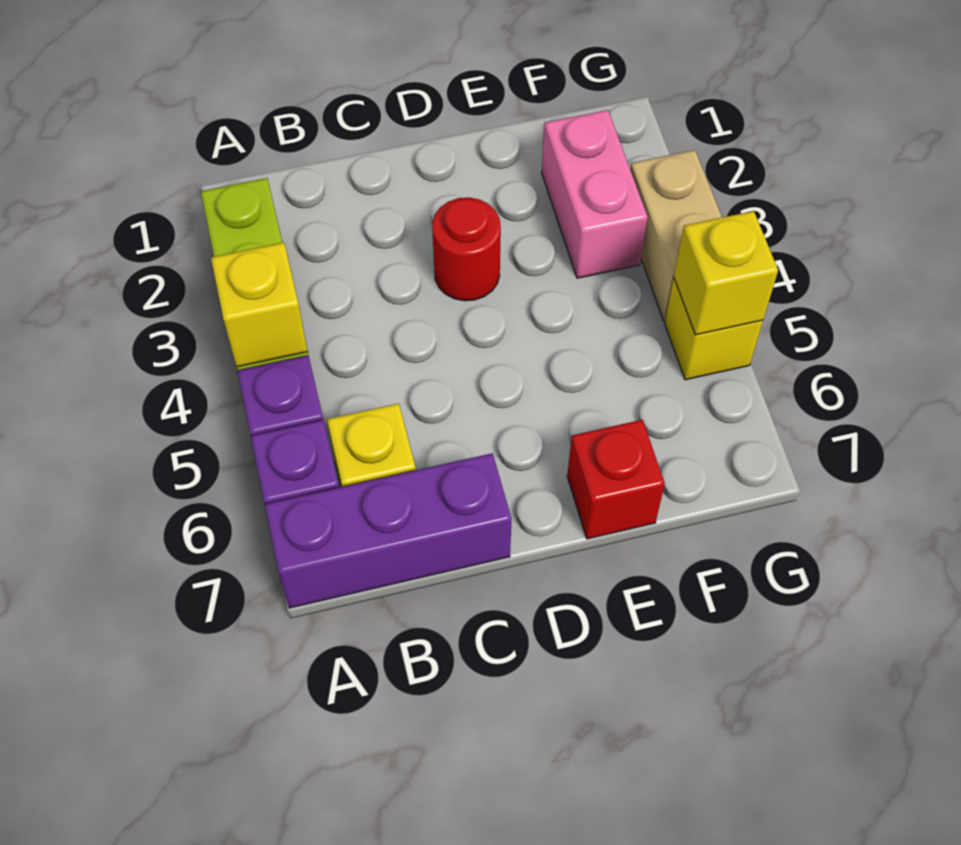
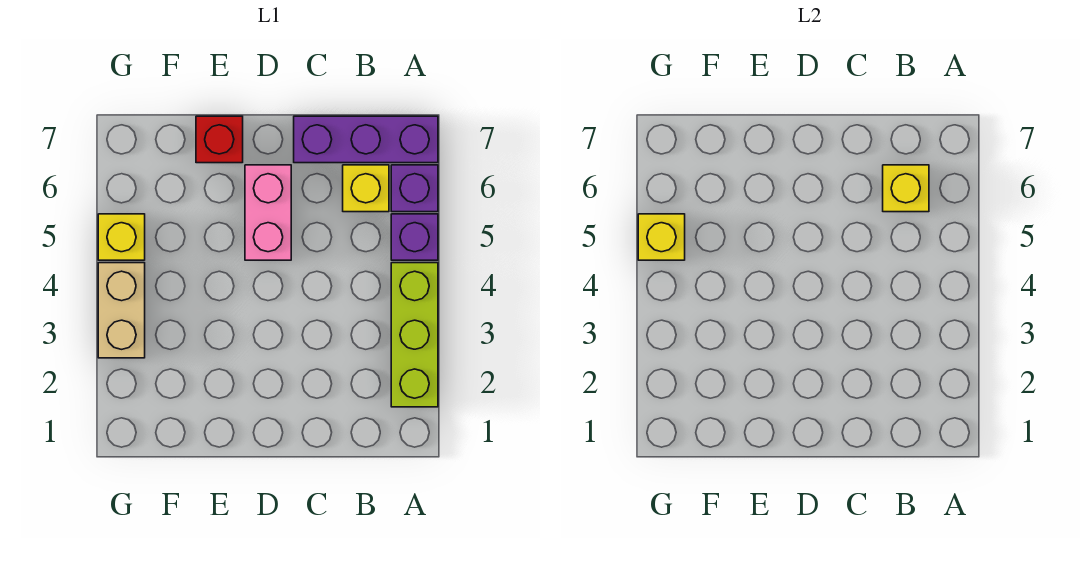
yellow 1x1 brick [211,242,308,367] -> yellow 1x1 brick moved to [883,165,929,212]
red 1x1 round brick [432,197,501,301] -> none
pink 1x2 brick [542,110,648,278] -> pink 1x2 brick moved to [245,165,291,260]

